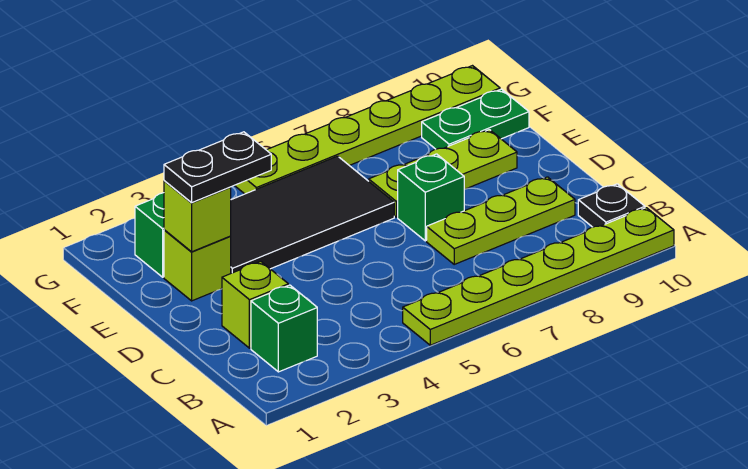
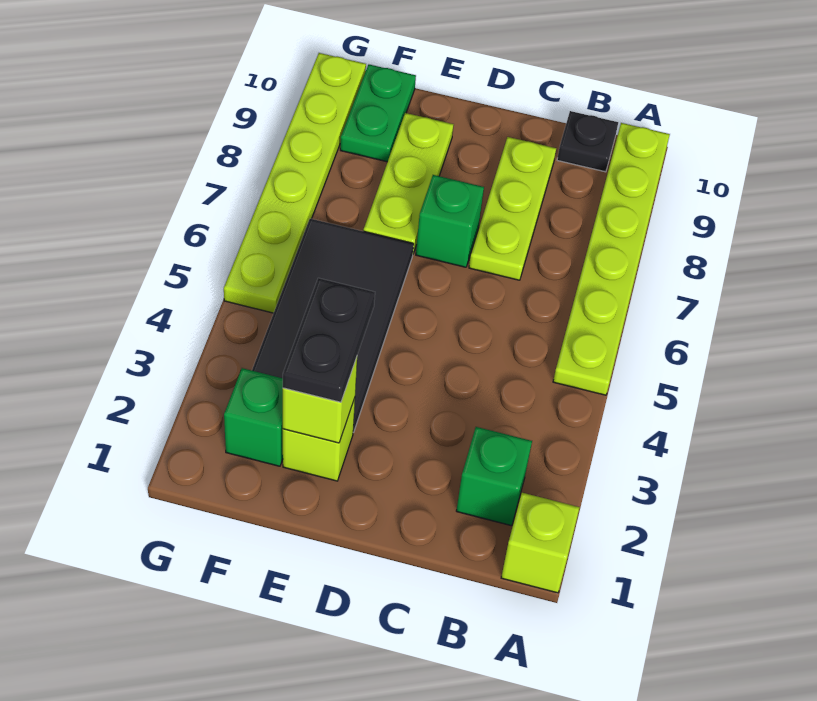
lime 1x1 brick [222,261,288,348] -> lime 1x1 brick moved to [501,493,580,593]

